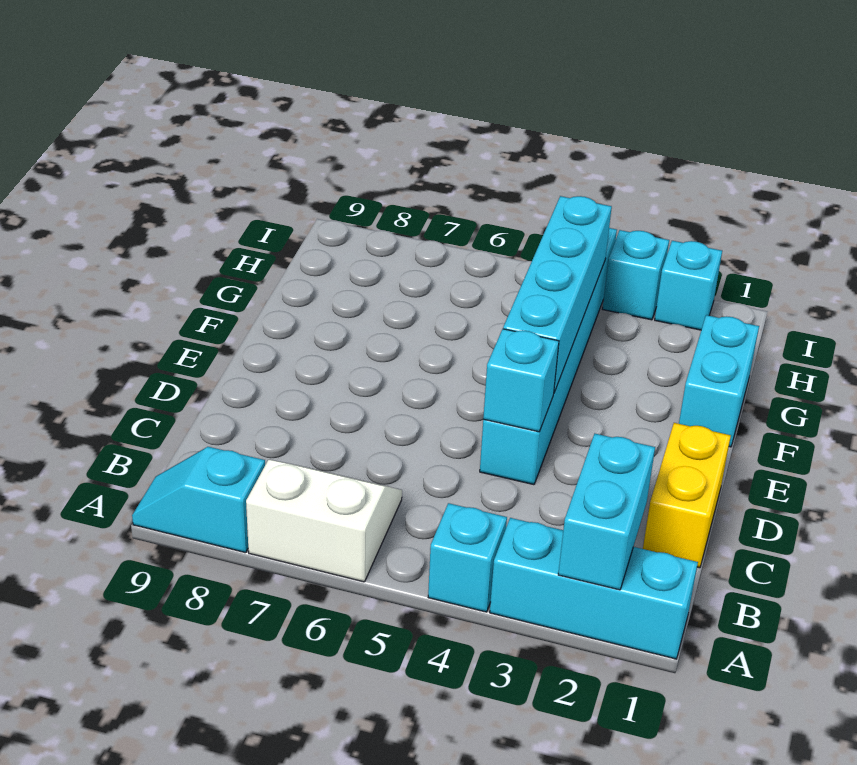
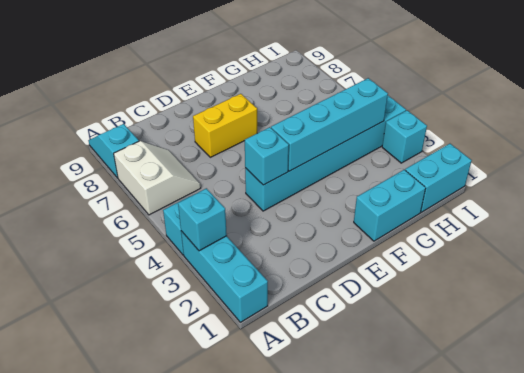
cyan 1x2 brick [558,434,655,590] -> cyan 1x2 brick moved to [405,144,472,212]
yellow 1x2 brick [643,423,731,568] -> yellow 1x2 brick moved to [193,94,257,157]
cyan 1x1 brick [655,241,722,330] -> cyan 1x1 brick moved to [178,188,227,251]

